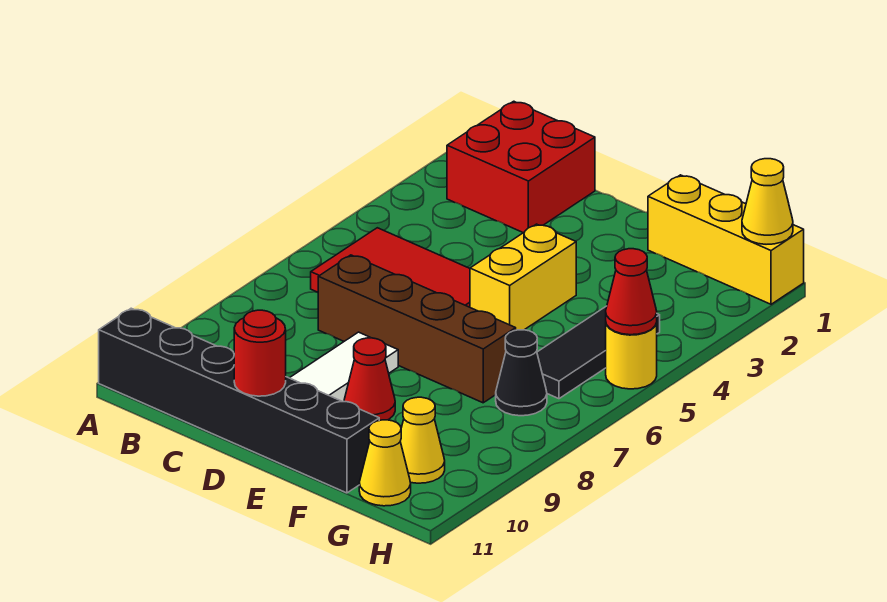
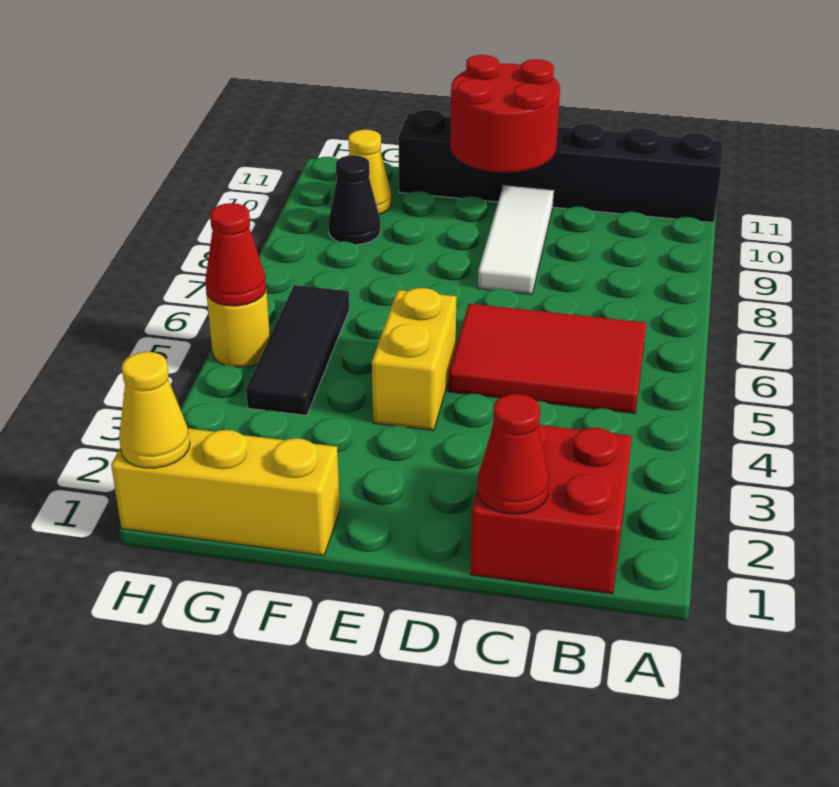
brown 1x4 brick [318,255,516,403] -> none
red 1x1 round brick [234,310,286,396] -> red 2x2 round brick [450,55,560,172]
red 1x1 cone [344,338,395,421] -> red 1x1 cone moved to [478,394,549,514]
black 1x1 cone [496,330,547,416] -> black 1x1 cone moved to [328,155,380,245]
yellow 1x1 cone [359,420,411,506] -> none

